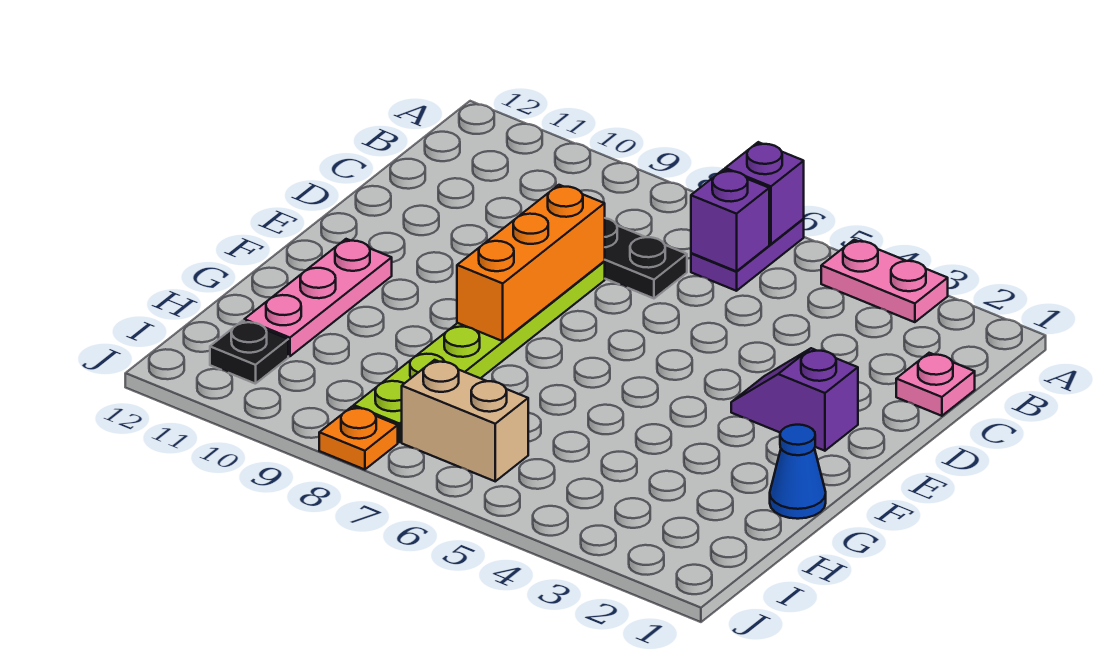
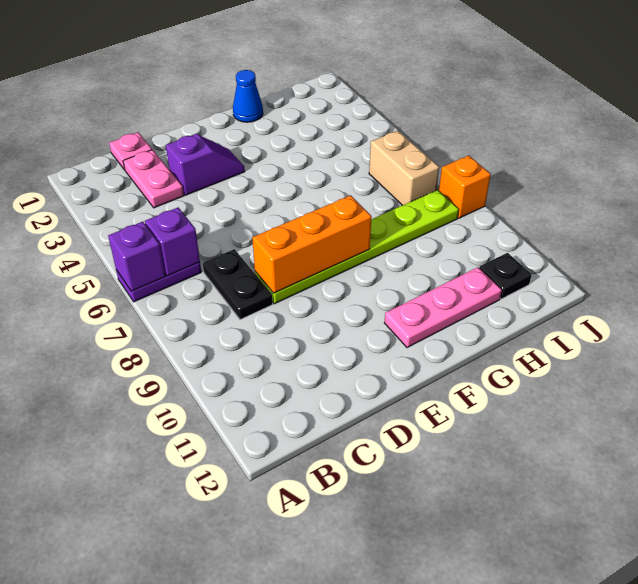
pink 1x2 plate [821,240,948,322] -> pink 1x2 plate moved to [123,150,184,208]
purple 1x2 slope [731,348,858,451] -> purple 1x2 slope turned to [166,134,245,195]
orange 1x1 plate [319,406,398,470] -> orange 1x1 brick [439,156,491,218]

